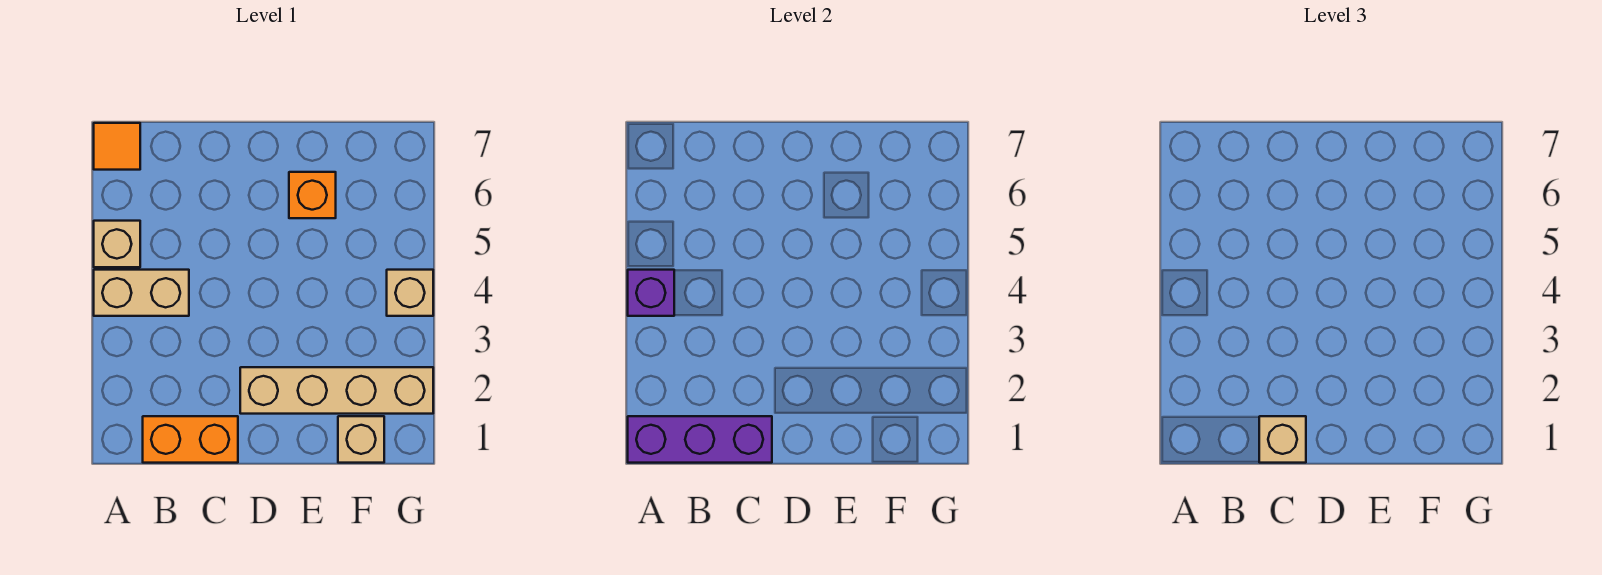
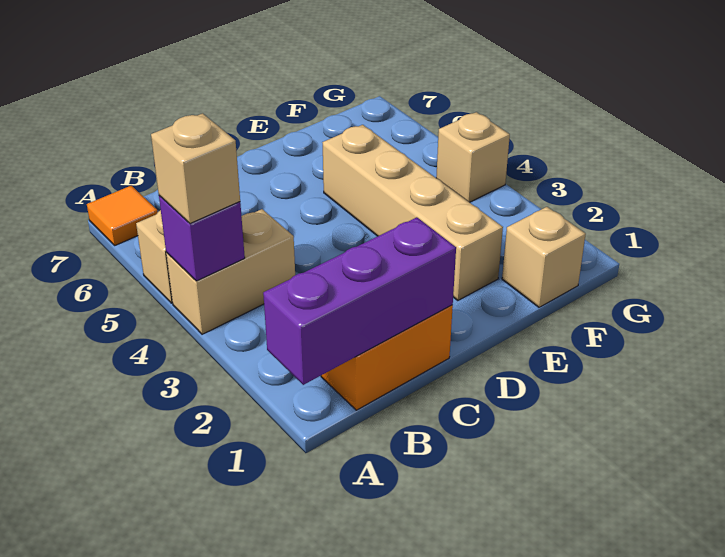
tan 1x1 brick [1259,416,1306,463] -> tan 1x1 brick moved to [151,113,240,223]
tan 1x4 brick [240,367,433,414] -> tan 1x4 brick turned to [322,125,503,300]
orange 1x1 brick [289,172,336,218] -> none

